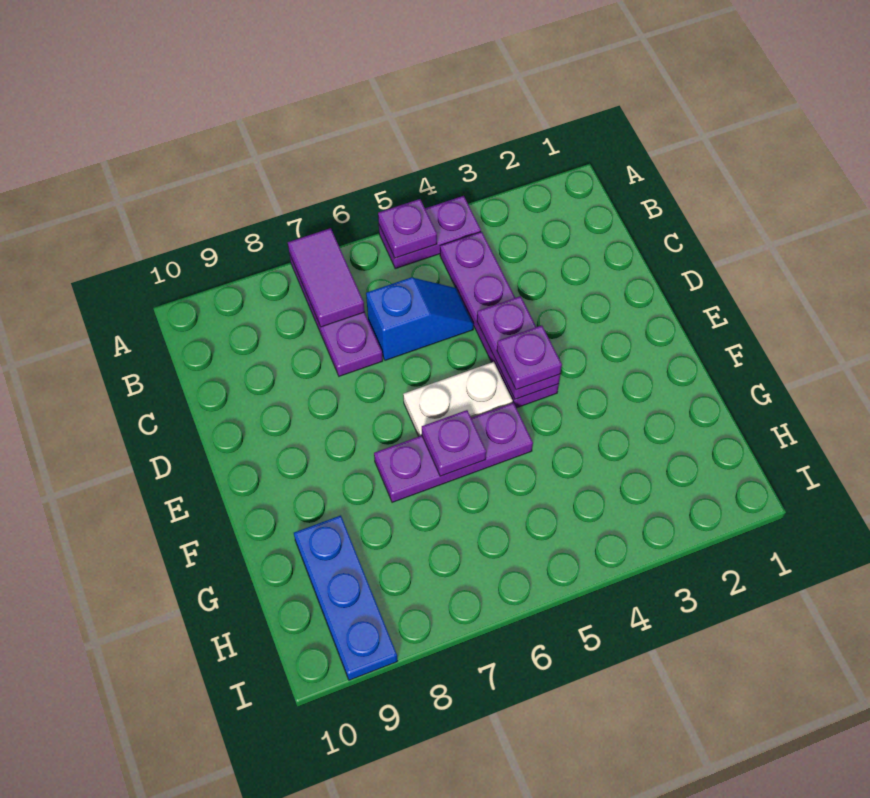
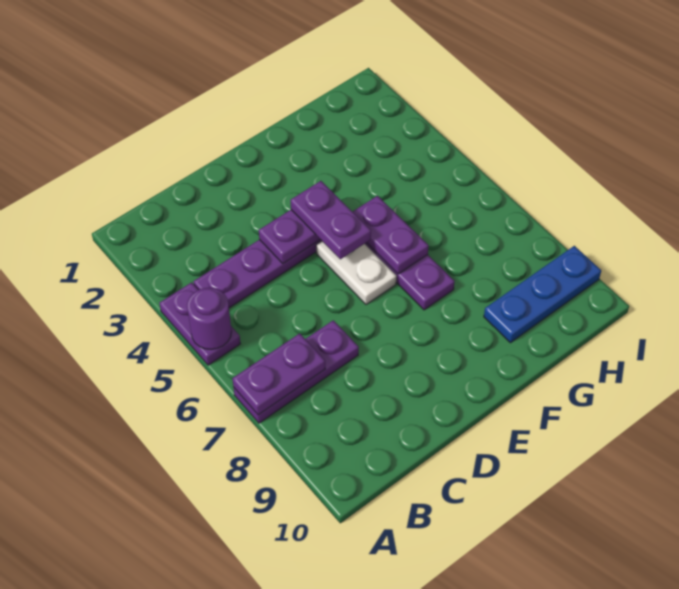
purple 1x1 plate [378,199,437,258] -> purple 1x1 round brick [187,288,232,350]
purple 1x2 tile [288,228,365,327] -> purple 1x2 plate [232,333,325,415]
blue 1x2 slope [366,277,474,360] -> none
purple 1x1 plate [497,325,562,390] -> purple 1x2 plate [291,181,371,259]
purple 1x1 plate [422,410,486,476] -> purple 1x2 plate [353,196,429,274]

